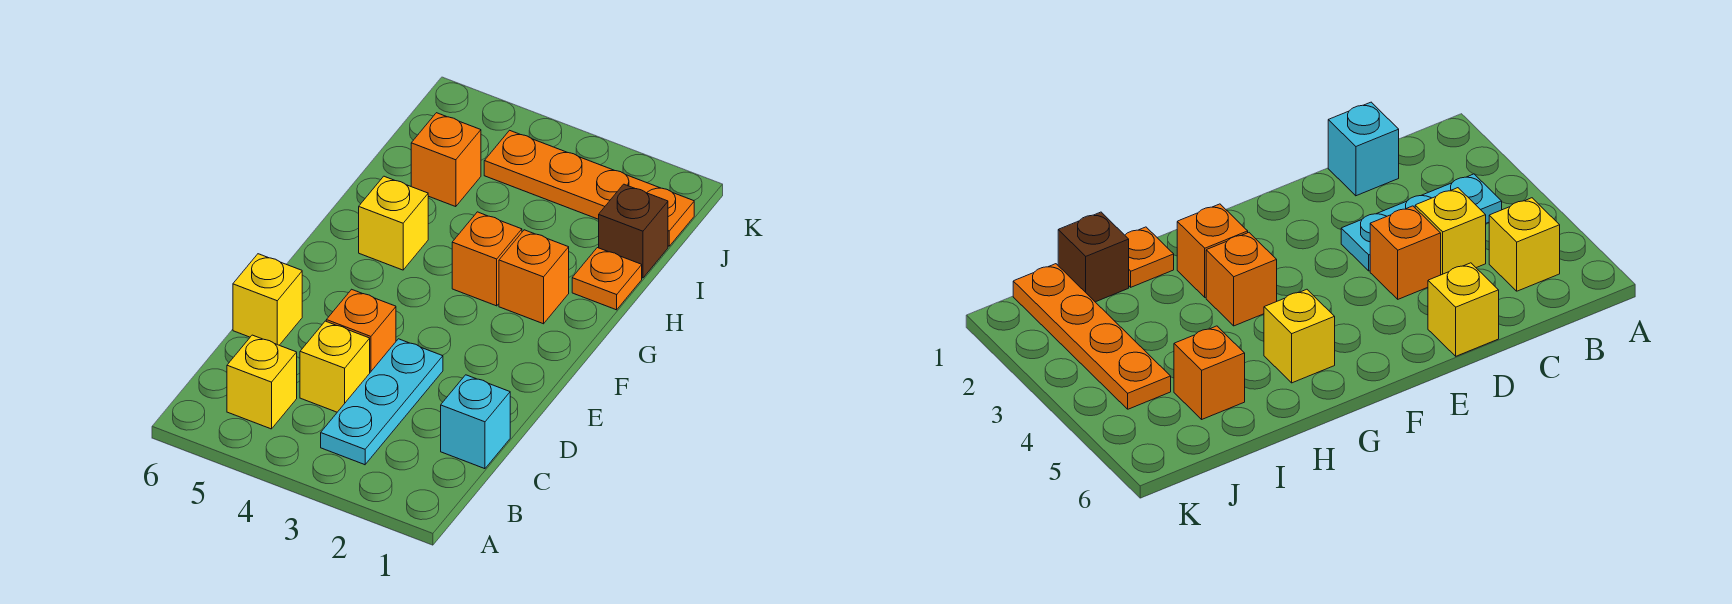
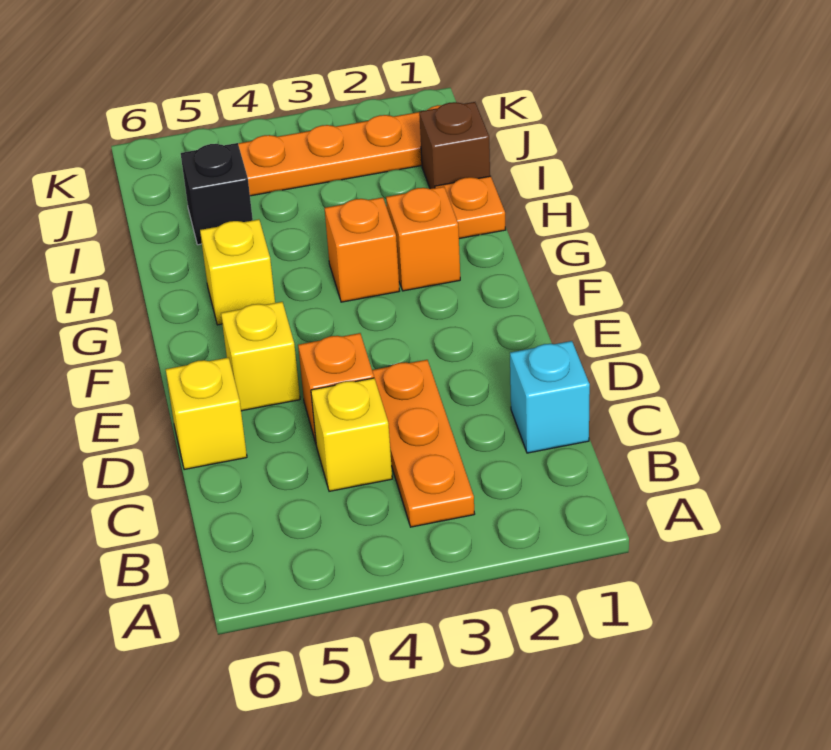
cyan 1x3 plate [321,339,443,465] -> orange 1x3 plate [372,360,475,527]
yellow 1x1 brick [227,335,297,429] -> yellow 1x1 brick moved to [221,302,300,411]
orange 1x1 brick [411,113,481,207] -> black 1x1 brick [181,143,253,245]

